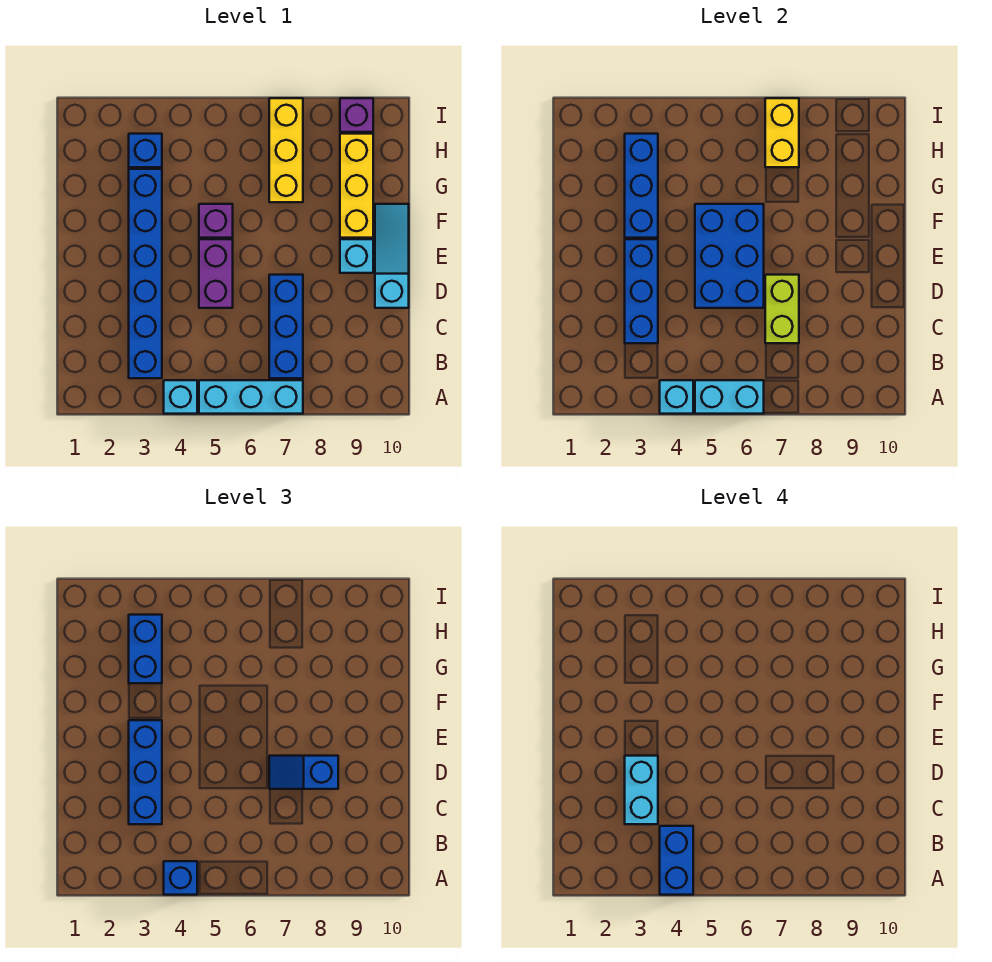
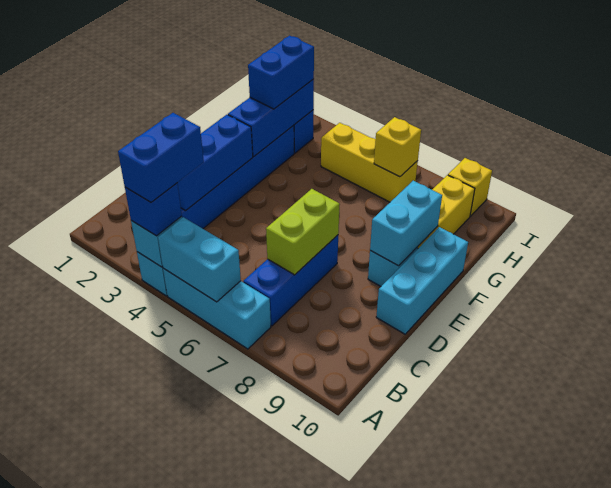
blue 1x3 brick [129,720,162,824] -> none
cyan 1x2 brick [625,756,658,824] -> cyan 1x2 brick moved to [370,181,442,266]
purple 1x2 brick [199,239,233,308] -> none
blue 2x3 brick [695,204,764,308] -> none
blue 1x2 slope [269,756,338,789] -> none
cyan 1x3 slope [375,204,409,308] -> cyan 1x3 brick [376,227,468,334]
purple 1x1 brick [199,204,233,238] -> none
yellow 1x3 brick [269,98,303,202] -> yellow 1x3 brick turned to [321,123,418,202]
yellow 1x2 brick [765,98,799,167] -> yellow 1x1 brick [374,117,421,177]
purple 1x1 brick [340,98,373,132] -> yellow 1x1 brick [448,158,492,216]

